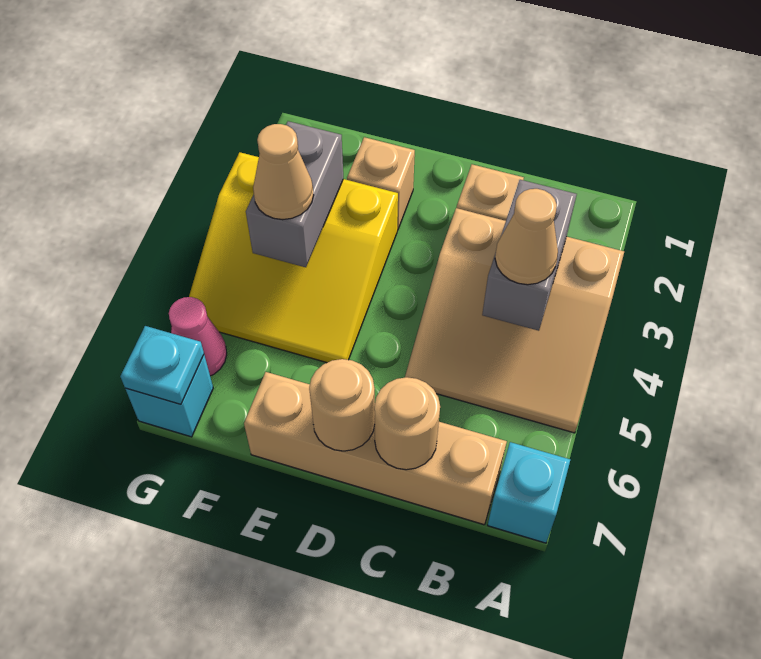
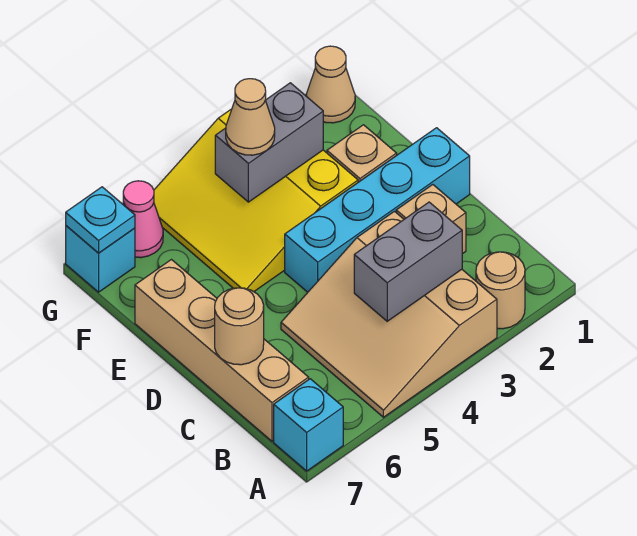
tan 1x1 cone [495,189,558,285] -> tan 1x1 cone moved to [306,46,355,123]
none -> cyan 1x4 brick [285,128,470,292]
tan 1x1 round brick [309,359,375,451] -> tan 1x1 round brick moved to [476,252,525,329]

